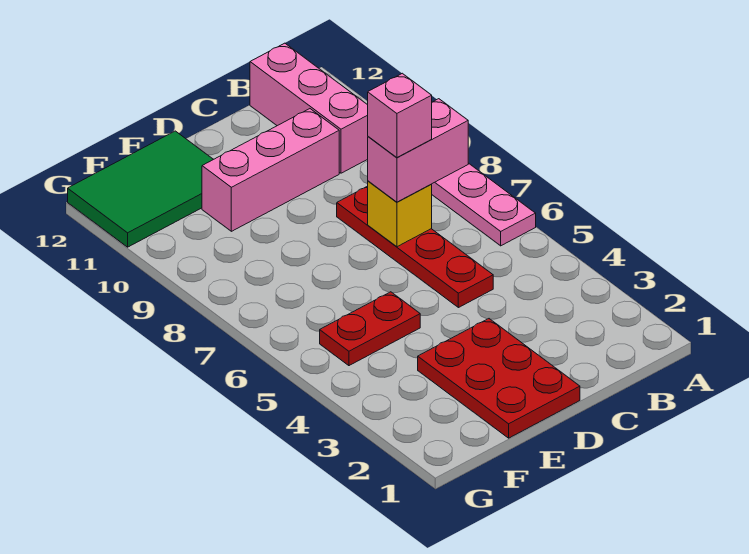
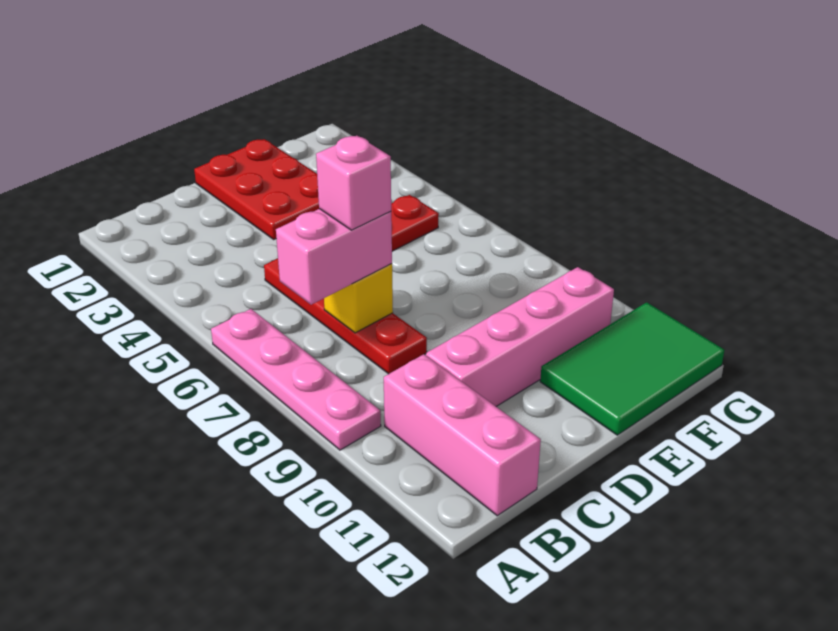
pink 1x3 brick [202,109,339,231] -> pink 1x4 brick [426,267,614,406]

